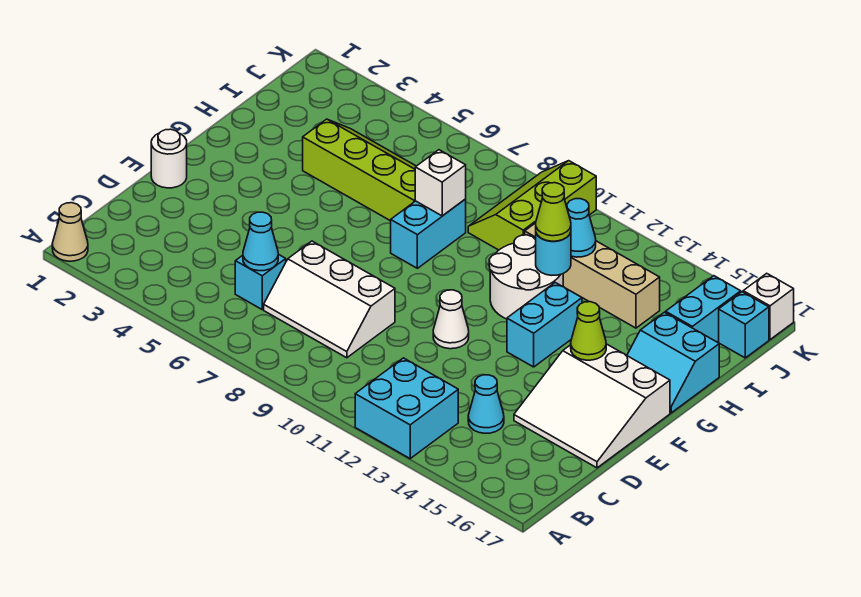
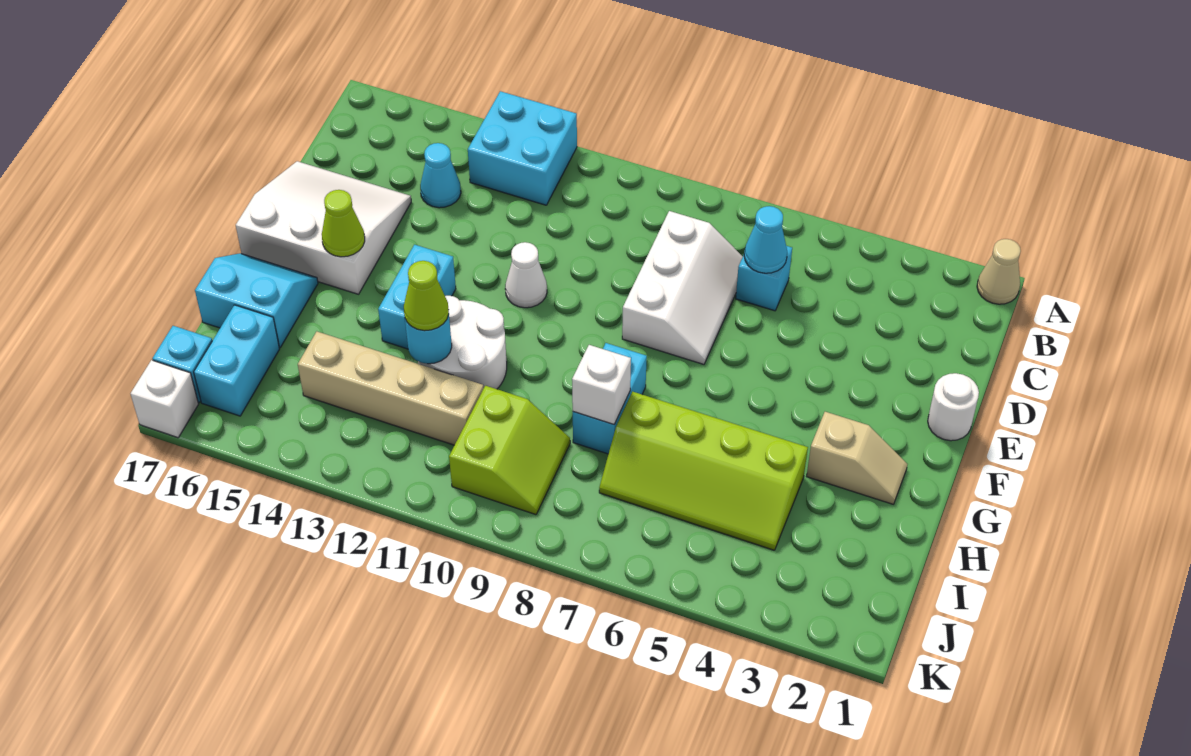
white 2x3 slope [264,241,395,358] -> white 2x3 slope turned to [622,211,743,364]
none -> tan 1x2 slope [807,412,907,504]
lime 2x3 slope [468,161,596,250] -> lime 2x2 slope [449,386,570,515]
cyan 1x1 cone [567,199,596,257] -> none

